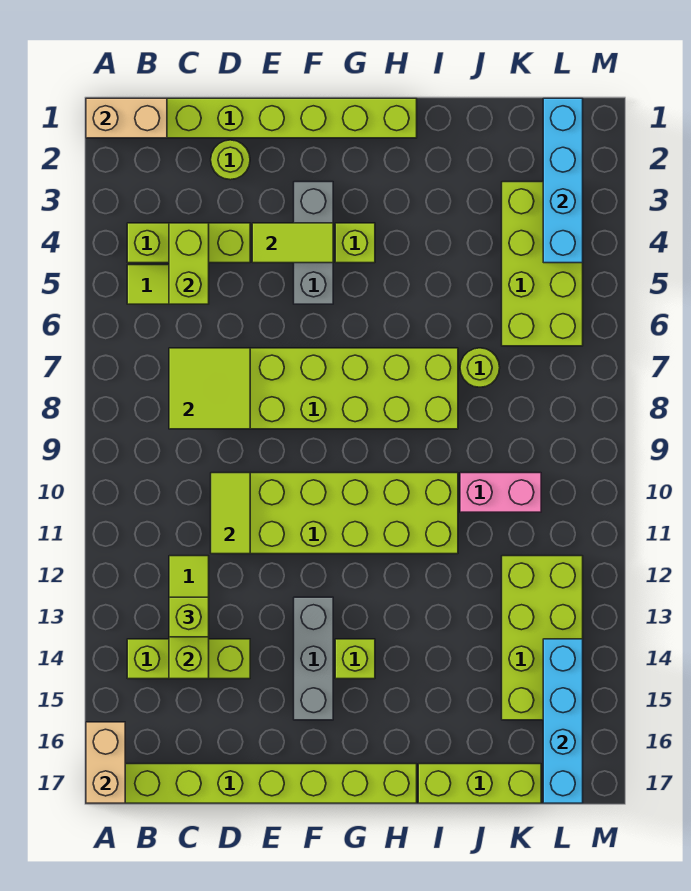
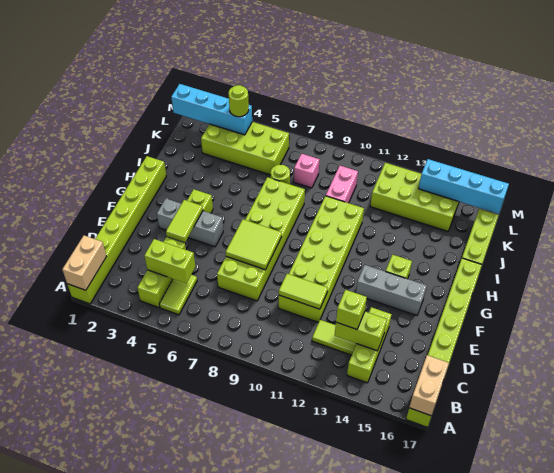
tan 1x2 brick [86,722,125,803] -> tan 1x2 brick turned to [409,355,449,416]
lime 2x2 tile [169,348,250,429] -> lime 2x2 tile moved to [226,219,282,270]
lime 1x1 round brick [211,140,250,180] -> lime 1x1 round brick moved to [229,85,249,117]
none -> pink 1x1 brick [294,154,319,188]

